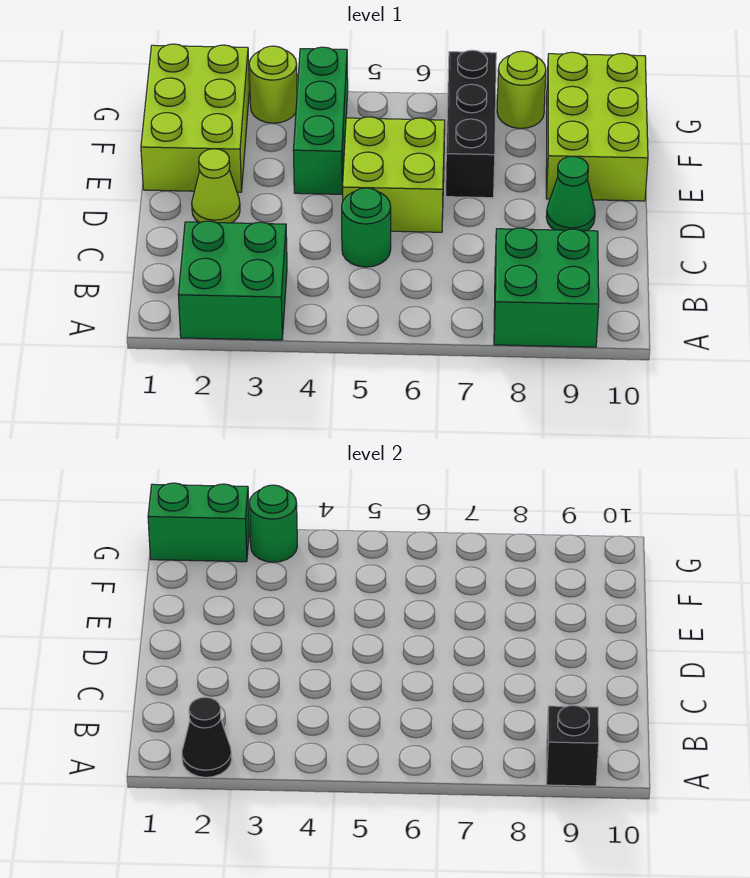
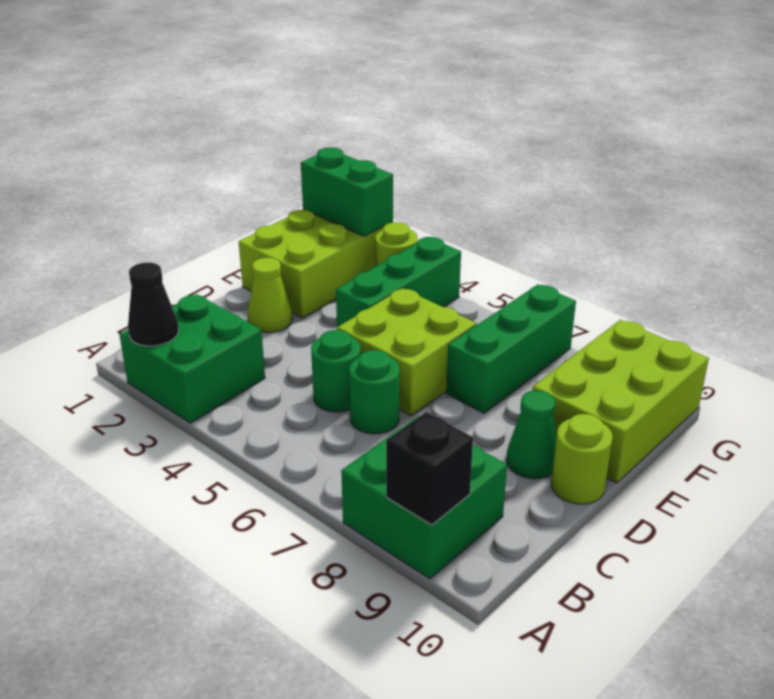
black 1x3 brick [446,50,496,198] -> green 1x3 brick [446,285,576,413]
green 1x1 round brick [249,485,297,562] -> green 1x1 round brick moved to [349,350,400,434]
lime 1x1 round brick [497,51,546,129] -> lime 1x1 round brick moved to [551,414,613,504]

